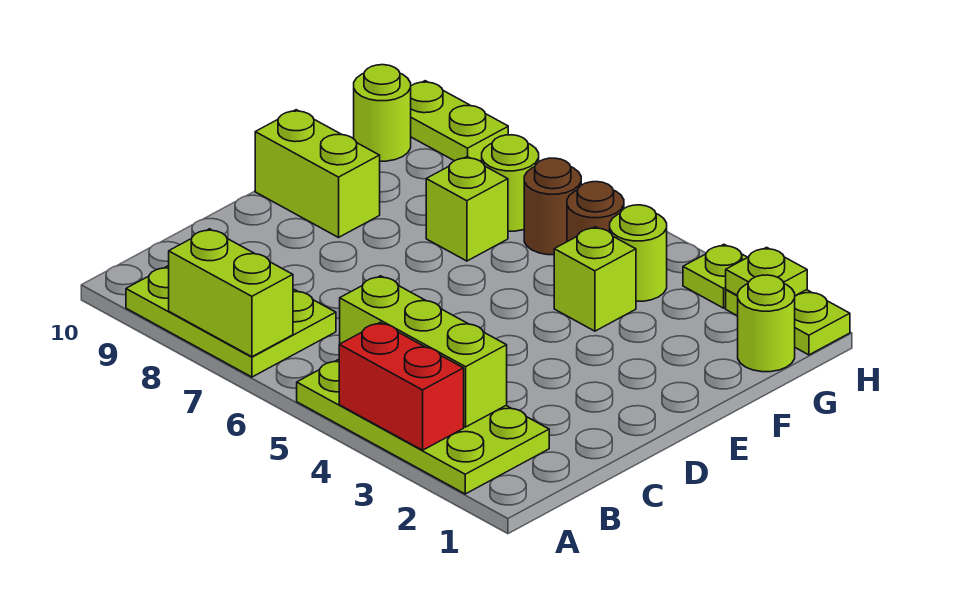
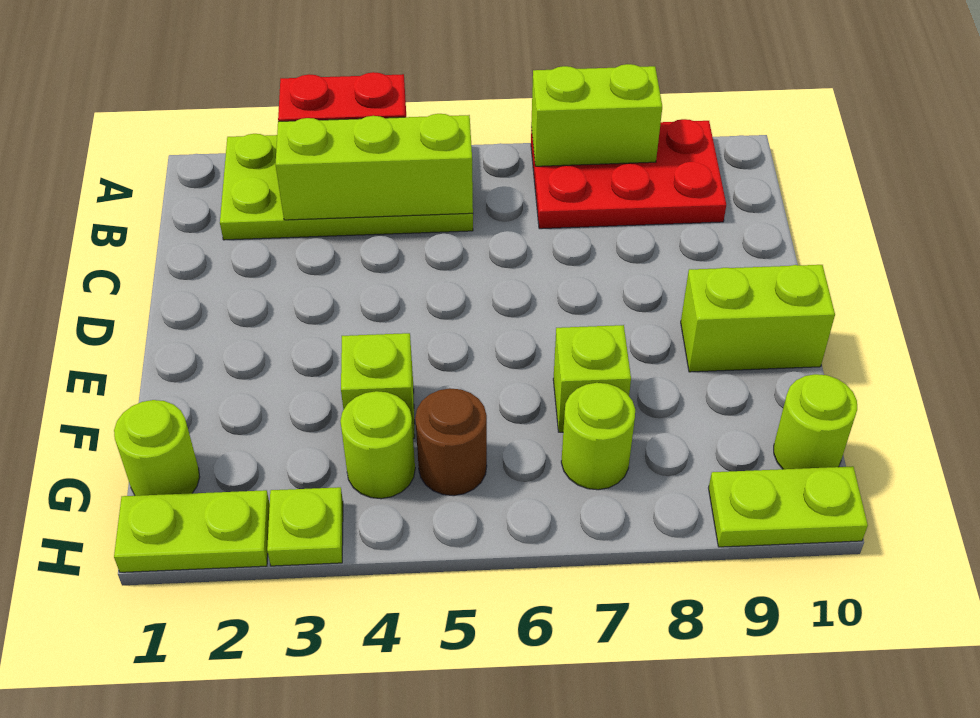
lime 2x3 plate [126,266,336,377] -> red 2x3 plate [531,119,726,229]
brown 1x1 round brick [524,158,581,255] -> none
lime 1x1 plate [726,247,807,296] -> none

